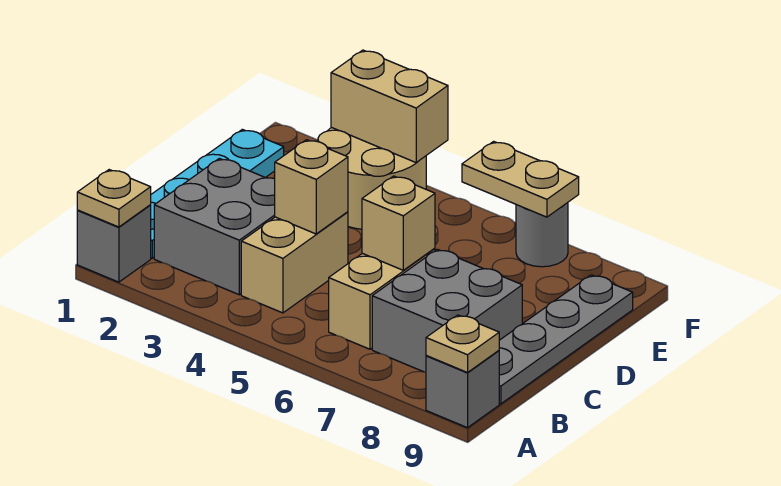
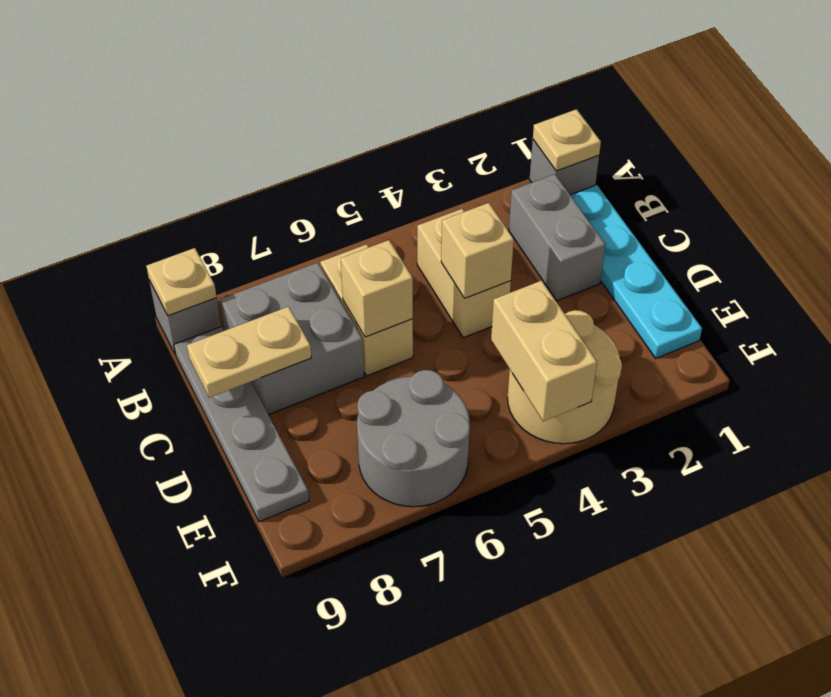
grey 2x2 brick [154,158,275,295] -> grey 1x2 brick [509,174,605,301]
tan 1x2 brick [331,50,448,163] -> tan 1x2 brick turned to [491,281,597,421]
tan 1x2 plate [462,141,579,217] -> tan 1x2 plate moved to [187,307,311,398]
grey 1x1 round brick [516,203,568,267] -> grey 2x2 round brick [357,370,470,507]

